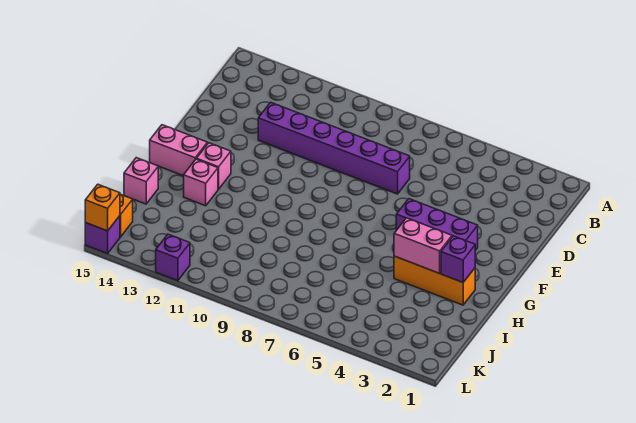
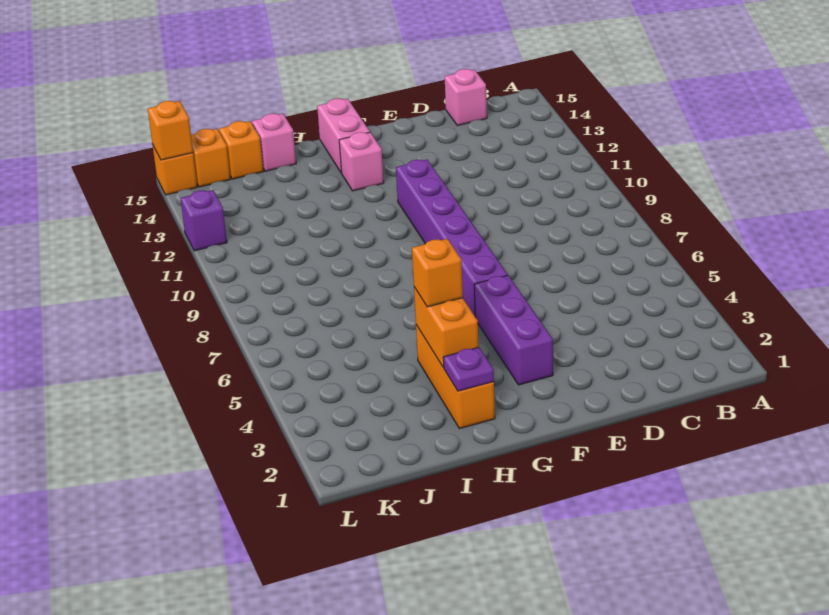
purple 1x6 brick [258,102,410,194] -> purple 1x6 brick moved to [396,160,508,317]
purple 1x1 brick [441,236,475,282] -> purple 1x1 plate [443,347,494,391]
pink 1x2 brick [394,218,452,273] -> orange 1x2 brick [414,287,479,368]
none -> orange 1x1 brick [412,239,463,307]
pink 1x1 brick [184,159,218,206] -> pink 1x1 brick moved to [445,69,487,126]
none -> orange 1x1 brick [219,121,264,179]
purple 1x1 brick [85,216,120,254] -> orange 1x1 brick [152,144,197,195]

